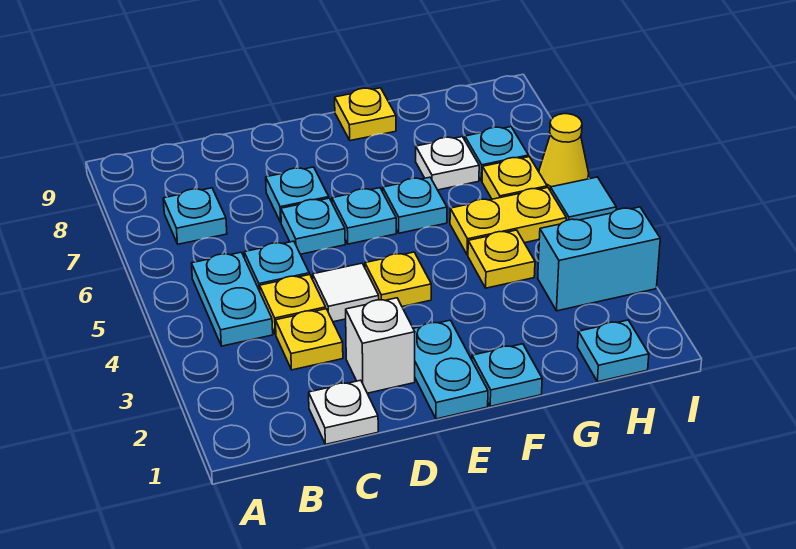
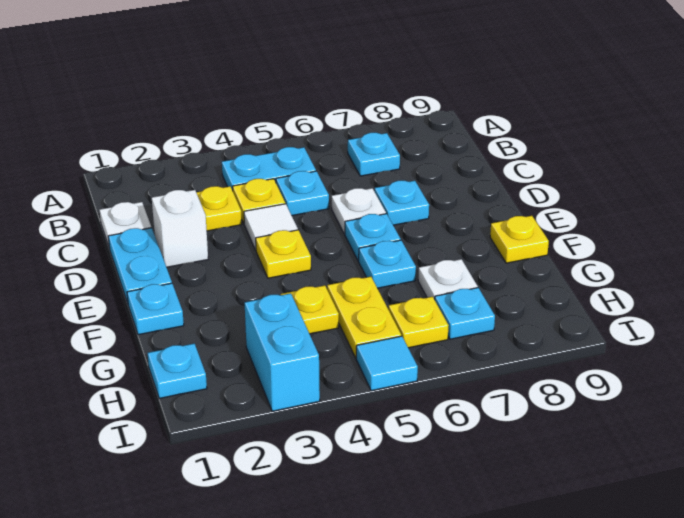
cyan 1x1 plate [281,198,345,254] -> white 1x1 plate [332,188,386,234]
cyan 1x2 plate [413,320,488,419] -> cyan 1x2 plate turned to [108,228,172,303]
yellow 1x1 cone [539,114,589,190] -> none

